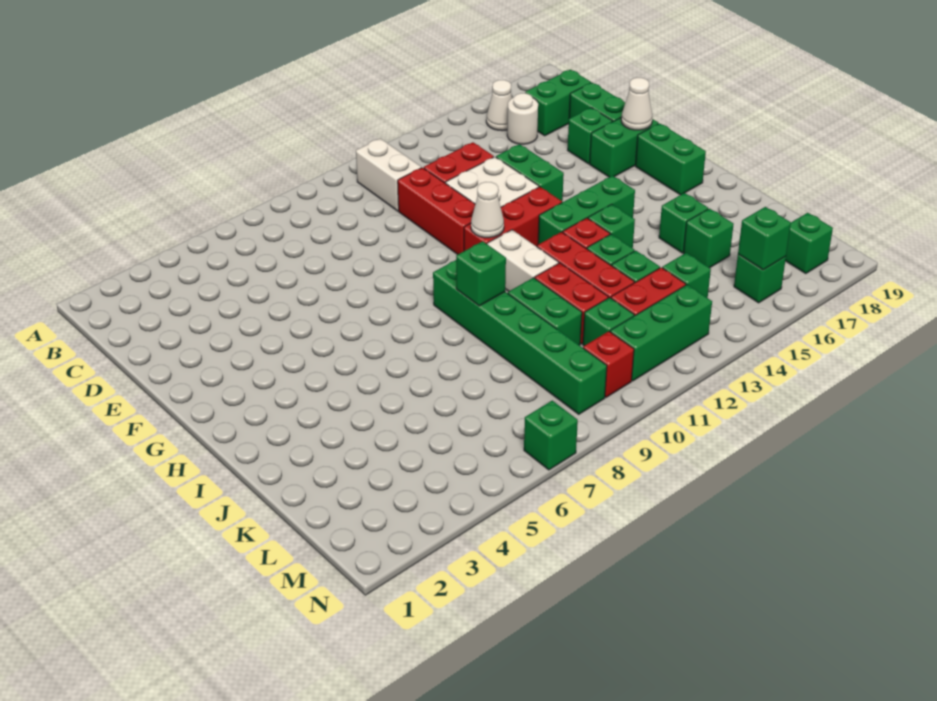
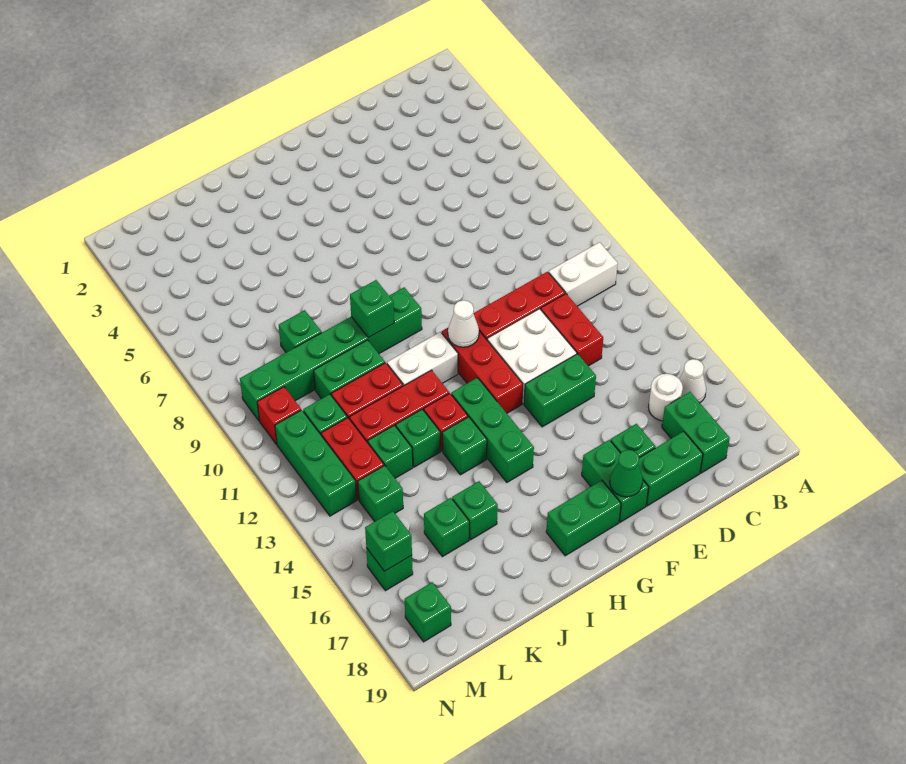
white 1x1 cone [621,78,652,130] -> green 1x1 cone [610,450,643,497]
green 1x1 brick [524,401,578,470] -> green 1x1 brick moved to [279,310,322,352]

